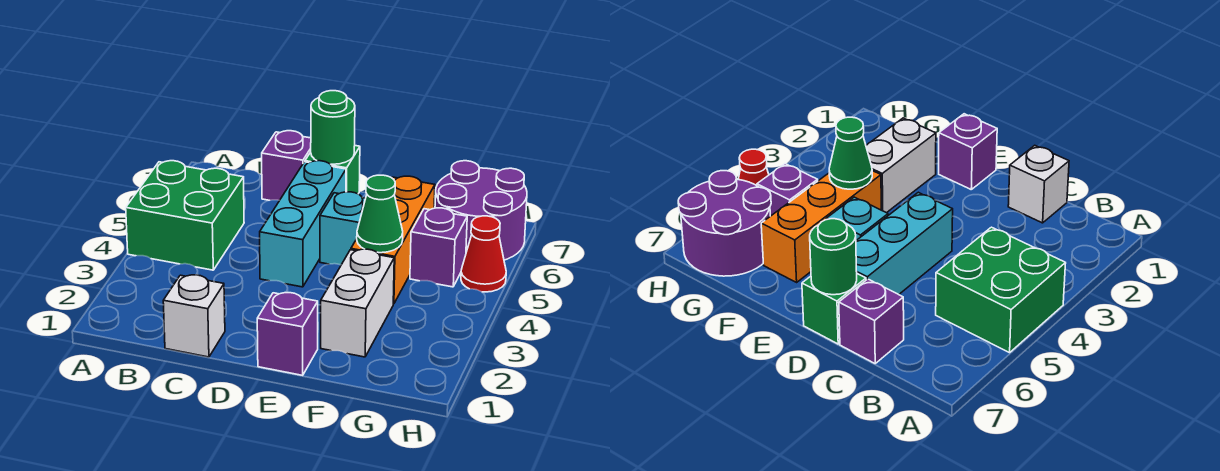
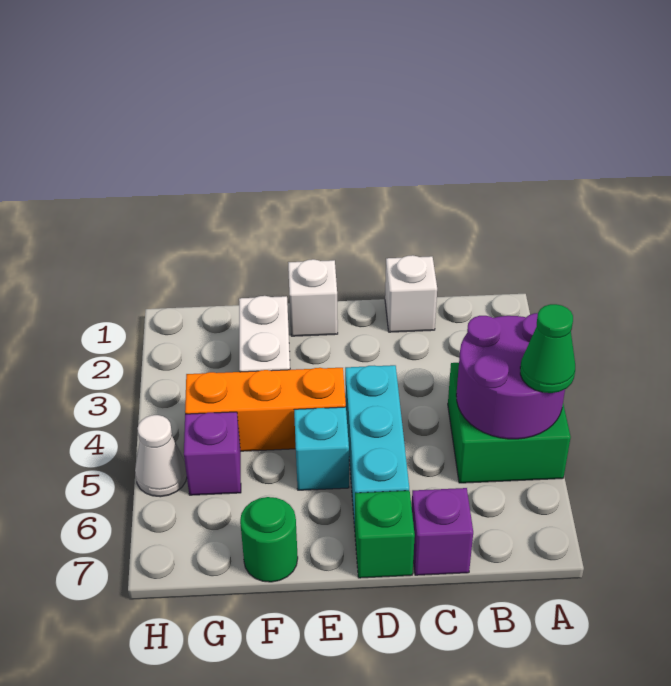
green 1x1 round brick [311,91,355,164] -> green 1x1 round brick moved to [240,497,298,582]
purple 1x1 brick [257,293,318,375] -> white 1x1 brick [288,259,338,336]
orange 1x3 brick [351,176,435,304] -> orange 1x3 brick turned to [185,368,346,451]
green 1x1 cone [357,175,403,253] -> green 1x1 cone moved to [520,304,575,393]
purple 2x2 round brick [435,161,527,260] -> purple 2x2 round brick moved to [456,313,565,439]
red 1x1 cone [461,216,506,292] -> white 1x1 cone [135,415,187,497]

